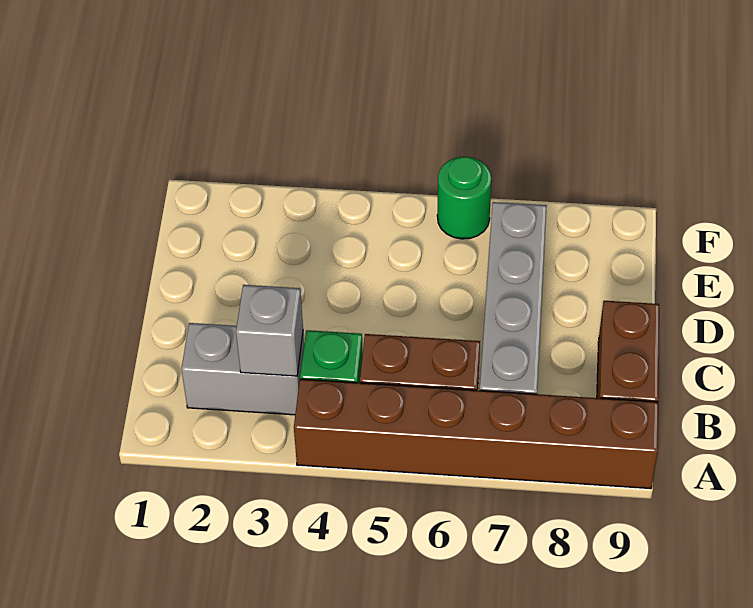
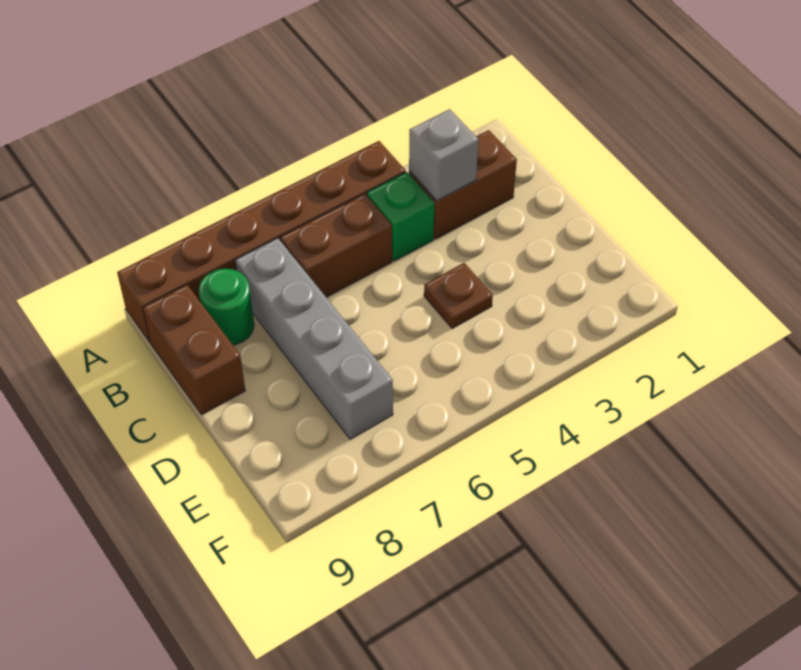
grey 1x2 brick [181,323,304,415] -> brown 1x2 brick [409,130,517,239]
none -> brown 1x1 plate [424,263,493,329]
green 1x1 round brick [437,157,491,239] -> green 1x1 round brick moved to [199,269,254,345]

